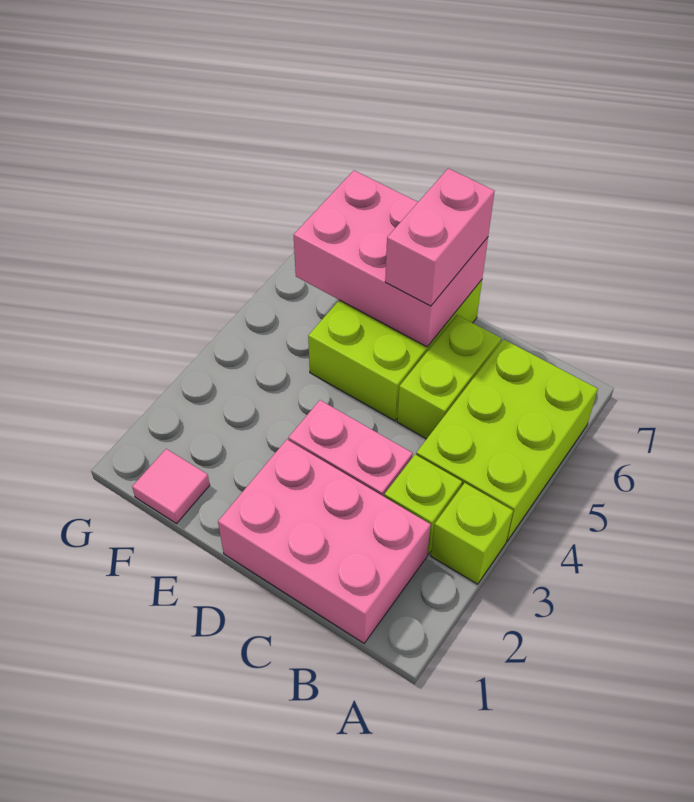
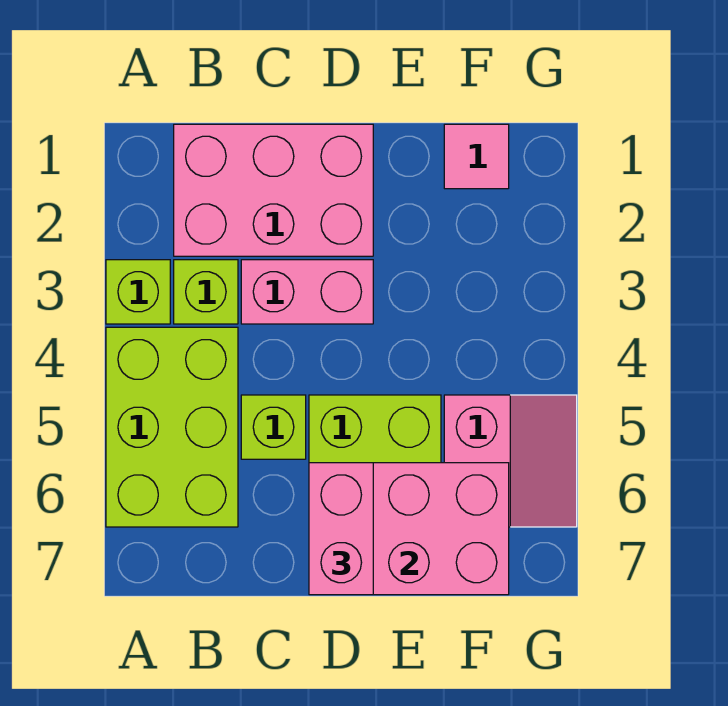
lime 1x2 brick [397,315,501,439] -> lime 1x1 brick [241,395,306,459]
none -> pink 2x2 slope [444,395,577,527]

